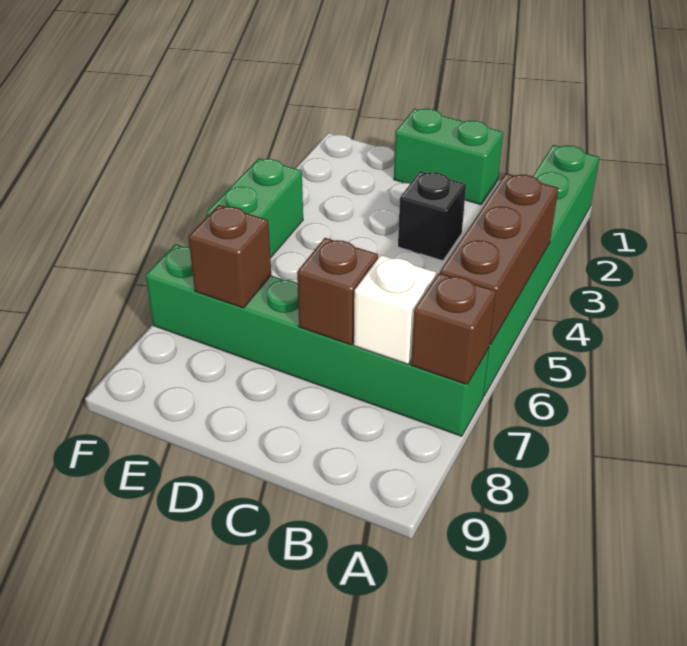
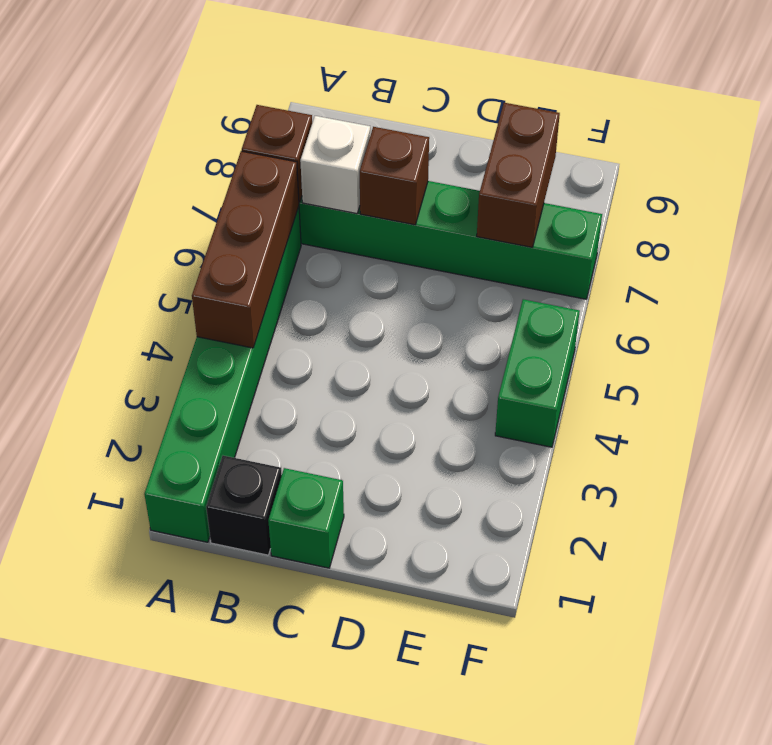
green 1x2 brick [394,109,503,205] -> green 1x1 brick [268,468,344,568]
black 1x1 brick [398,171,466,261] -> black 1x1 brick moved to [206,456,282,555]
brown 1x1 brick [188,205,271,308] -> brown 1x2 brick [477,103,560,247]

